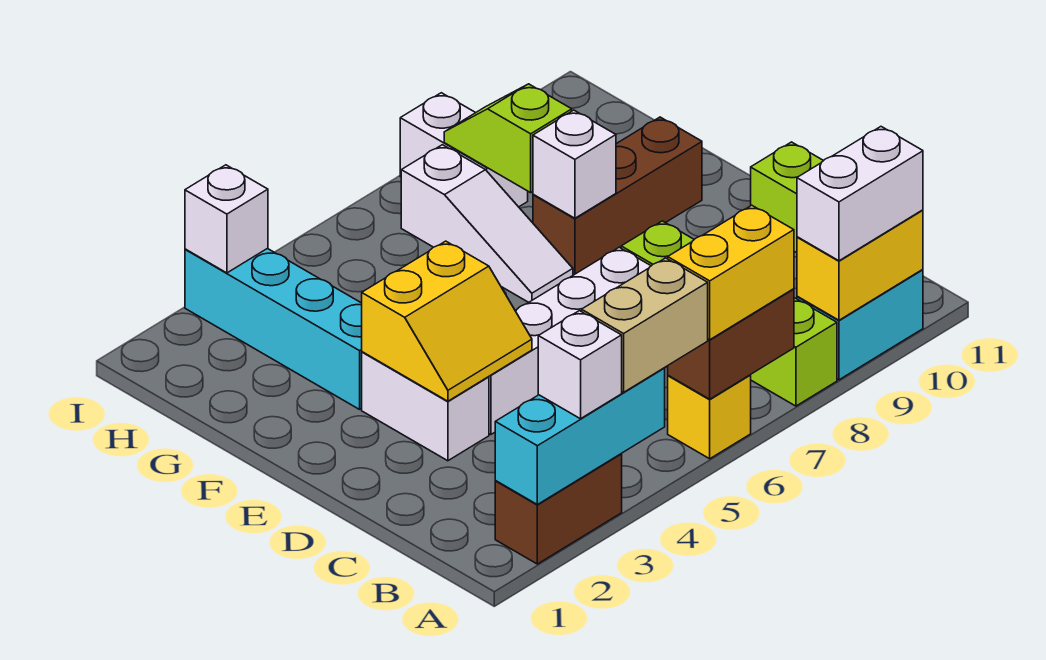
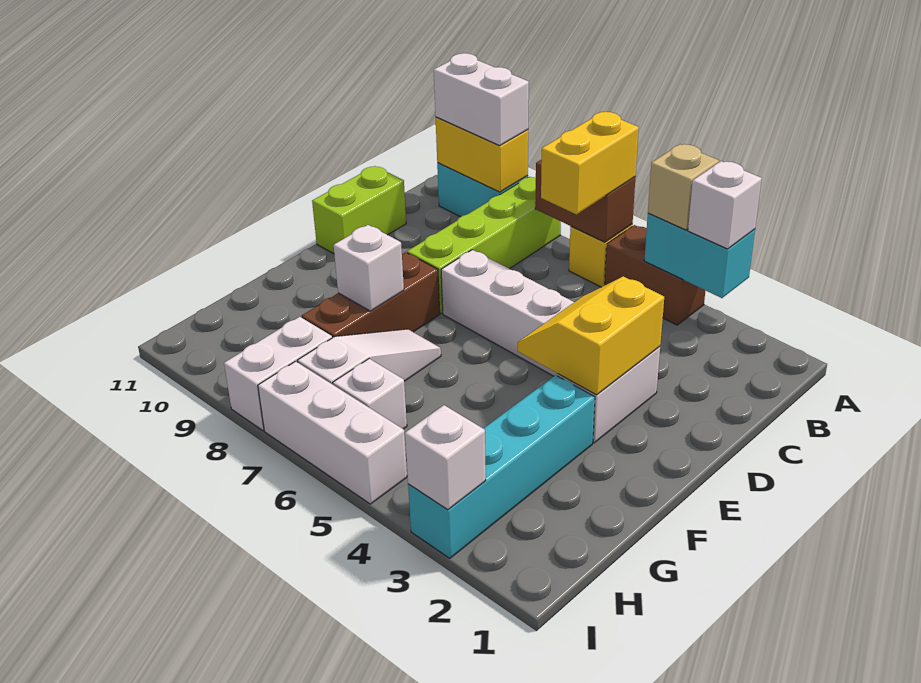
brown 1x2 brick [495,454,622,564] -> brown 1x2 brick moved to [605,225,705,325]
cyan 1x3 brick [495,368,665,504] -> cyan 1x2 brick [644,213,755,298]
tan 1x2 brick [582,258,708,392] -> tan 1x1 brick [648,144,719,230]
yellow 1x2 brick [668,205,794,340] -> yellow 1x2 brick turned to [541,112,639,214]
yellow 2x2 slope [362,241,532,401] -> yellow 2x2 slope turned to [518,276,664,395]
brown 1x3 brick [533,117,702,275] -> brown 1x3 brick turned to [302,252,440,338]
lime 1x2 slope [444,84,572,193] -> none
none -> white 1x1 brick [333,359,407,429]
none -> white 1x3 brick [258,361,407,504]

